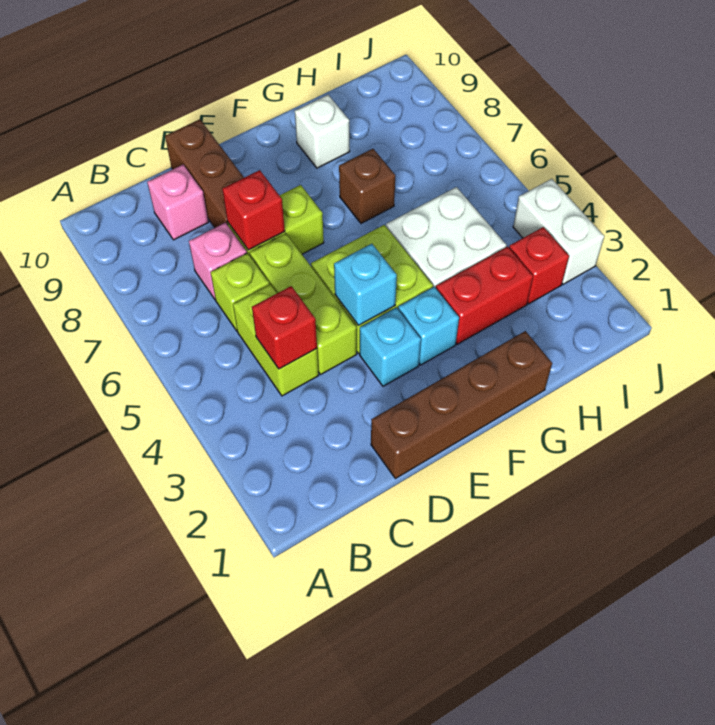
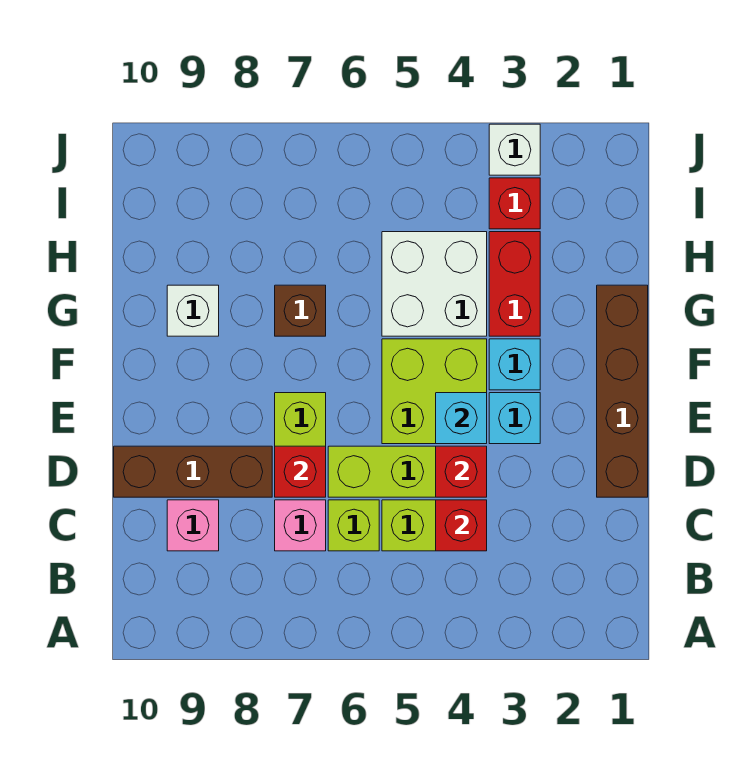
none -> red 1x1 brick [436,446,487,497]
white 1x2 brick [513,179,604,284] -> white 1x1 brick [489,124,540,175]

